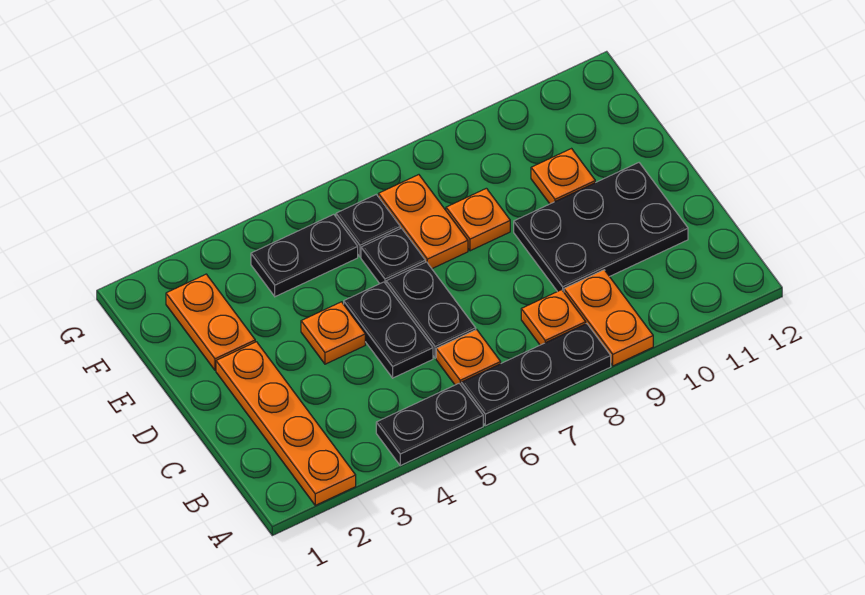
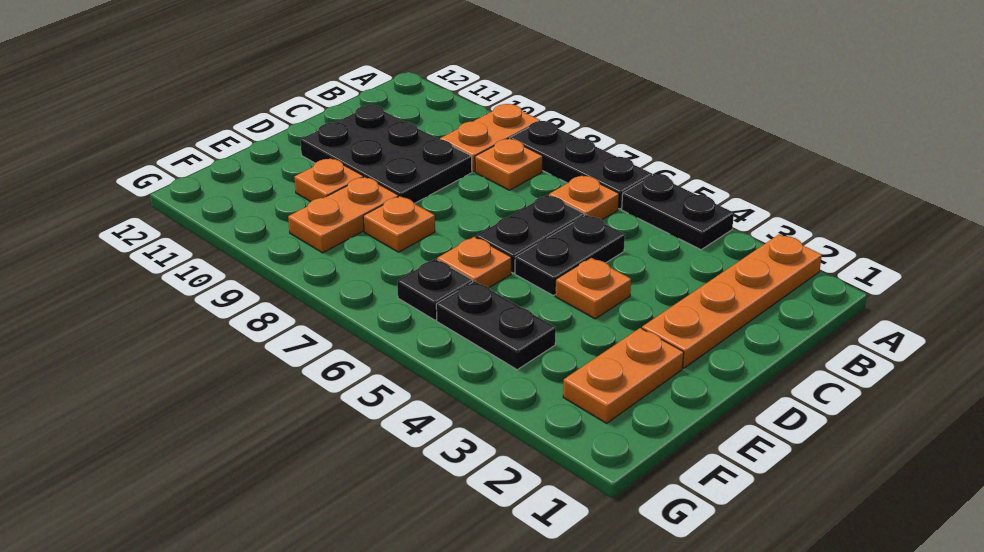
black 1x1 plate [361,228,425,284] -> orange 1x1 plate [437,237,511,288]
orange 1x2 plate [378,175,468,269] -> orange 1x2 plate moved to [288,177,398,253]

